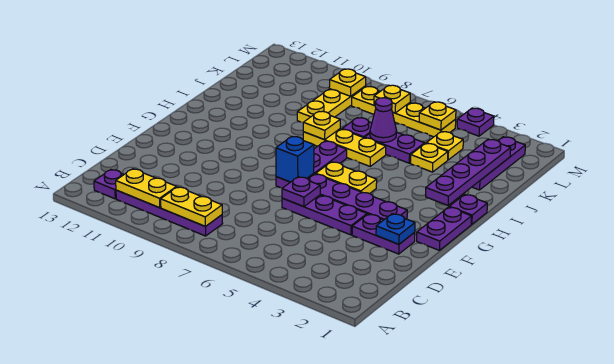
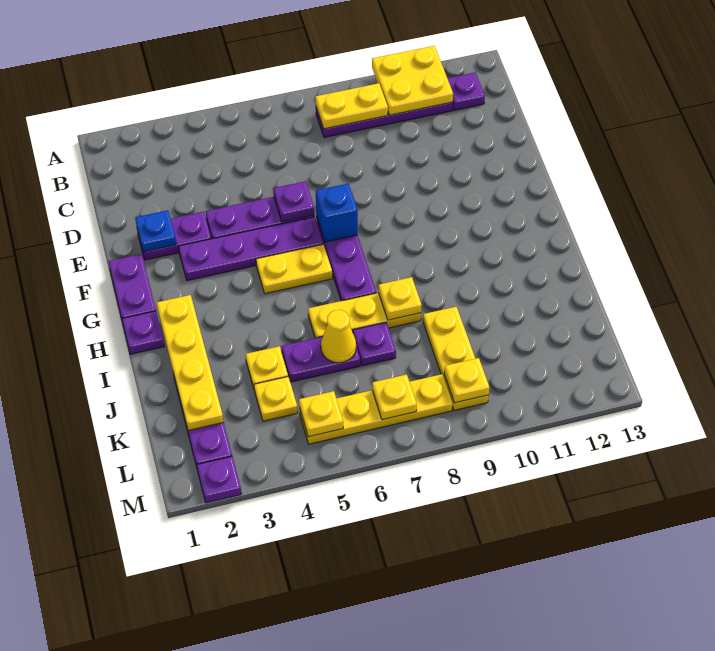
yellow 1x2 plate [116,169,177,208] -> yellow 2x2 plate [372,46,453,115]
purple 1x4 plate [426,139,511,205] -> yellow 1x4 plate [157,295,223,431]
purple 1x1 cone [370,98,397,142] -> yellow 1x1 cone [321,310,356,363]
purple 1x1 plate [457,108,494,136] -> purple 1x1 plate moved to [197,456,241,503]

